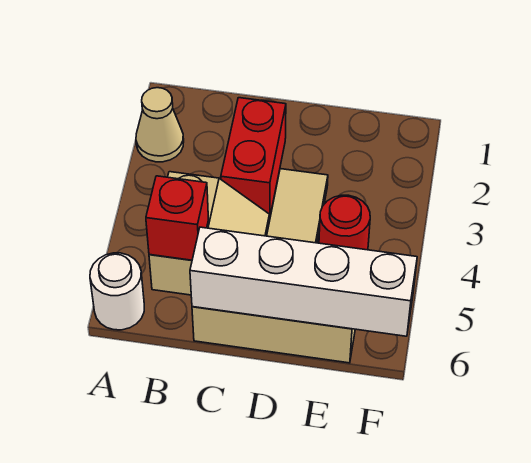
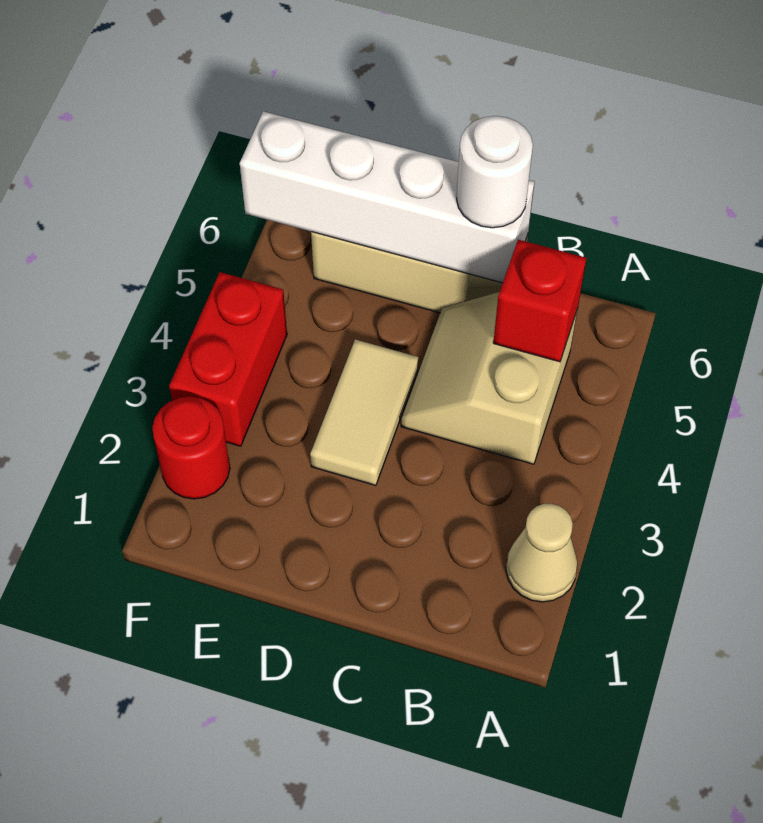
white 1x1 round brick [90,253,144,330] -> white 1x1 round brick moved to [457,116,533,228]
red 1x2 brick [221,98,286,218] -> red 1x2 brick moved to [169,272,287,446]
red 1x1 round brick [319,195,370,250] -> red 1x1 round brick moved to [152,396,230,499]

